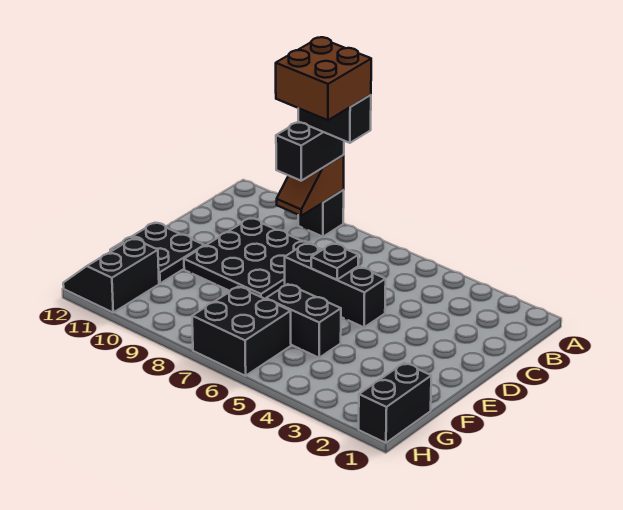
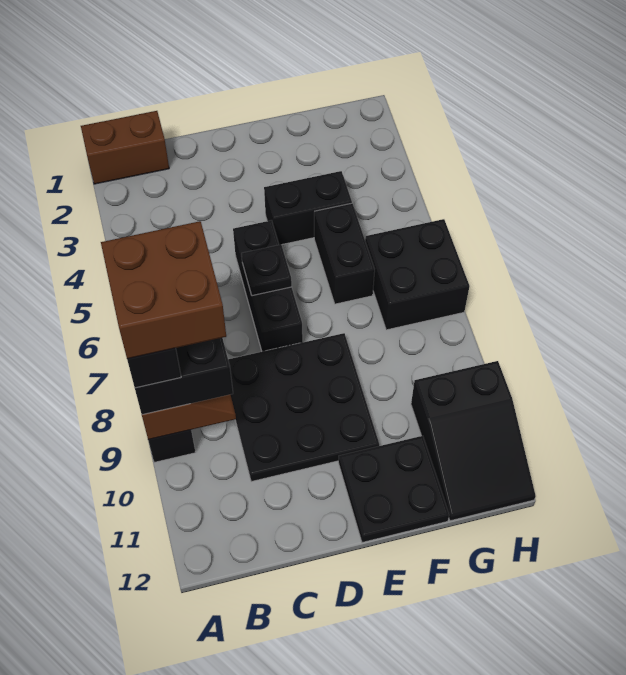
none -> brown 1x2 brick [81,111,169,184]
black 1x2 brick [359,363,431,443] -> black 1x2 brick moved to [264,171,352,245]
black 2x2 slope [63,239,159,312] -> black 2x3 slope [411,361,536,521]

